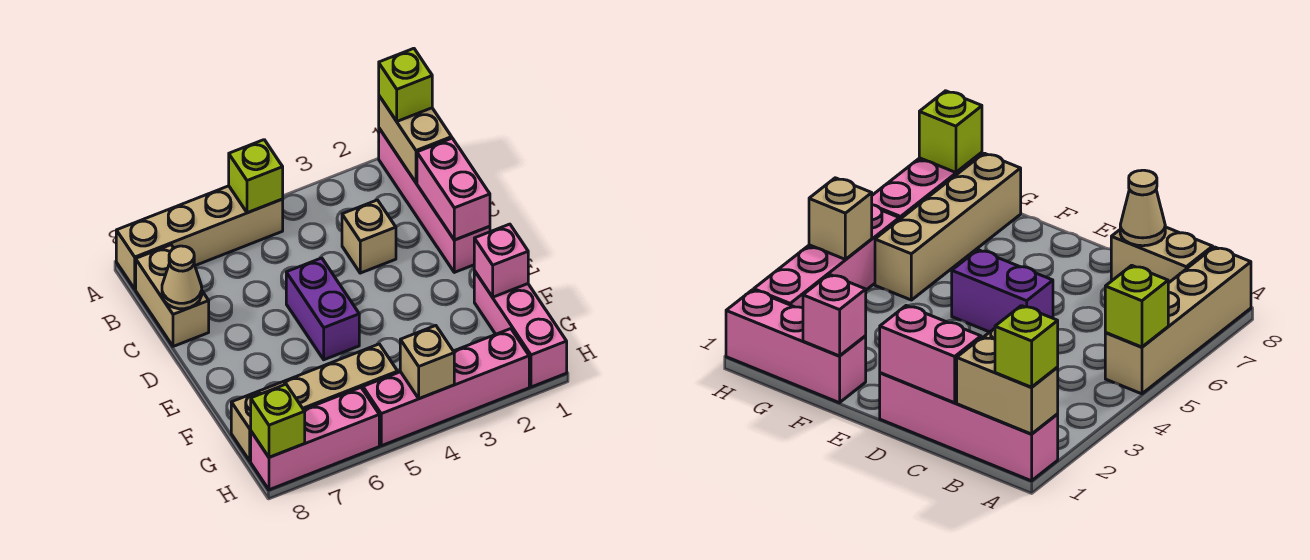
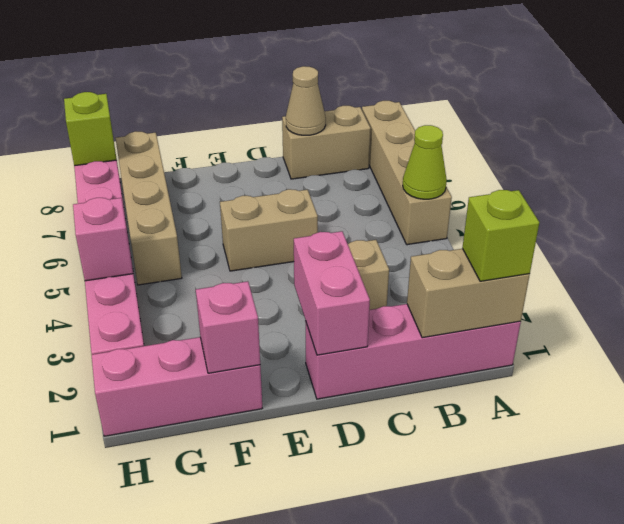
lime 1x1 brick [229,140,283,213] -> lime 1x1 cone [403,125,447,199]
pink 1x2 brick [417,138,490,240] -> pink 1x2 brick turned to [294,231,370,355]
purple 1x2 brick [286,258,359,360] -> tan 1x2 brick [220,189,318,271]
tan 1x1 brick [400,326,454,399] -> pink 1x1 brick [73,198,133,281]

